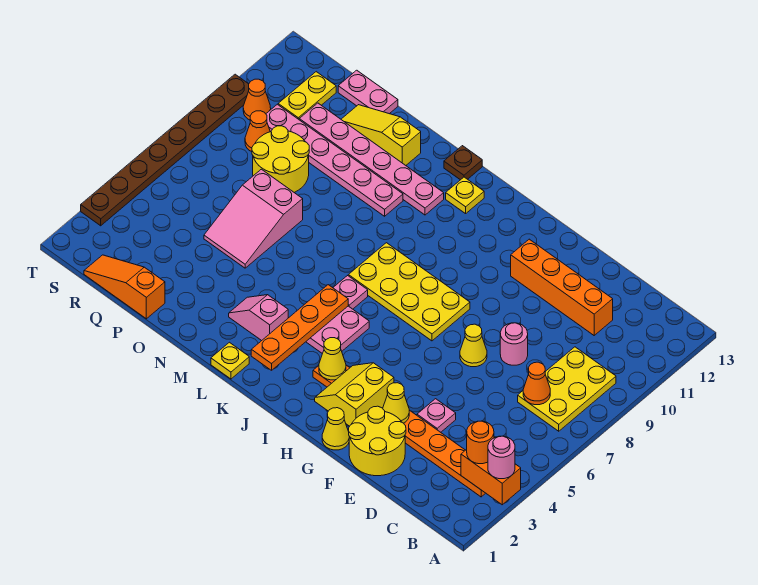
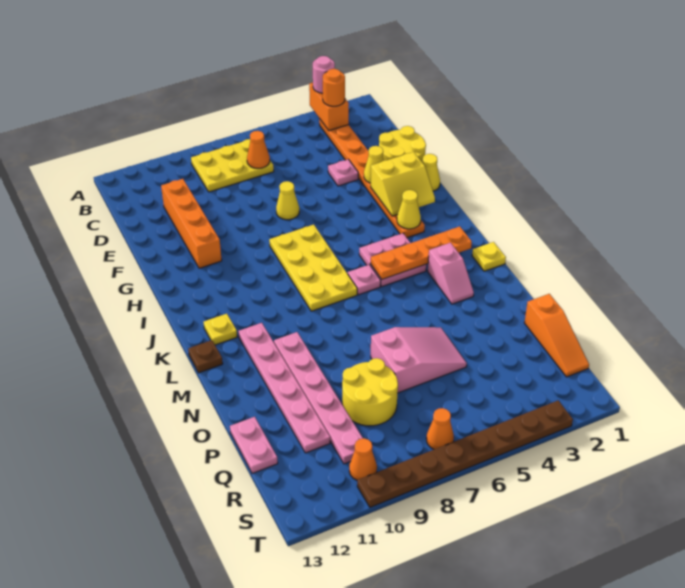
pink 1x1 round brick [500,323,528,365] -> none
yellow 1x3 slope [341,105,421,165] -> none
orange 1x1 cone [245,111,270,152] -> orange 1x1 cone moved to [426,408,454,449]
yellow 1x2 plate [278,72,336,119] -> none

